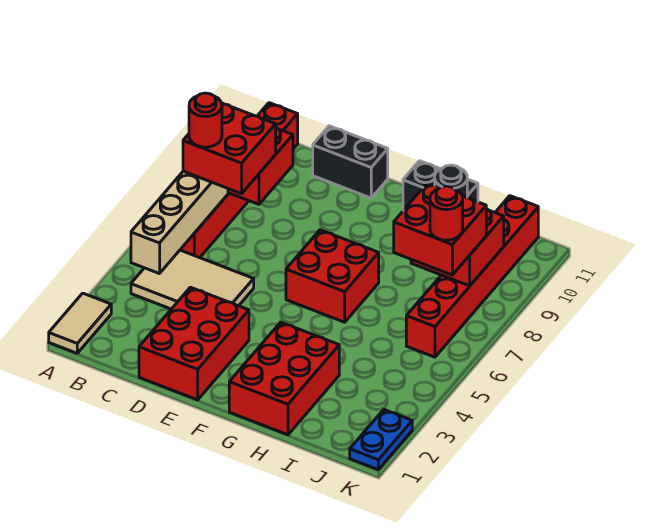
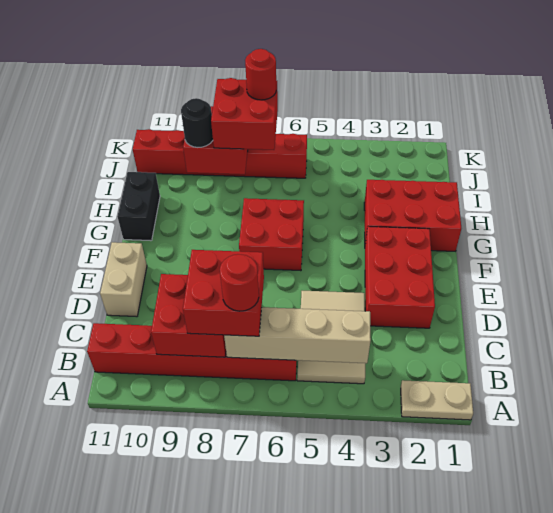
tan 1x2 tile [49,293,111,353] -> tan 1x2 plate [401,380,473,420]
red 2x3 brick [139,287,249,400] -> red 2x3 brick turned to [365,227,435,328]
black 1x2 brick [313,126,388,198] -> tan 1x2 brick [100,242,147,317]
blue 1x2 plate [350,410,412,470] -> none

